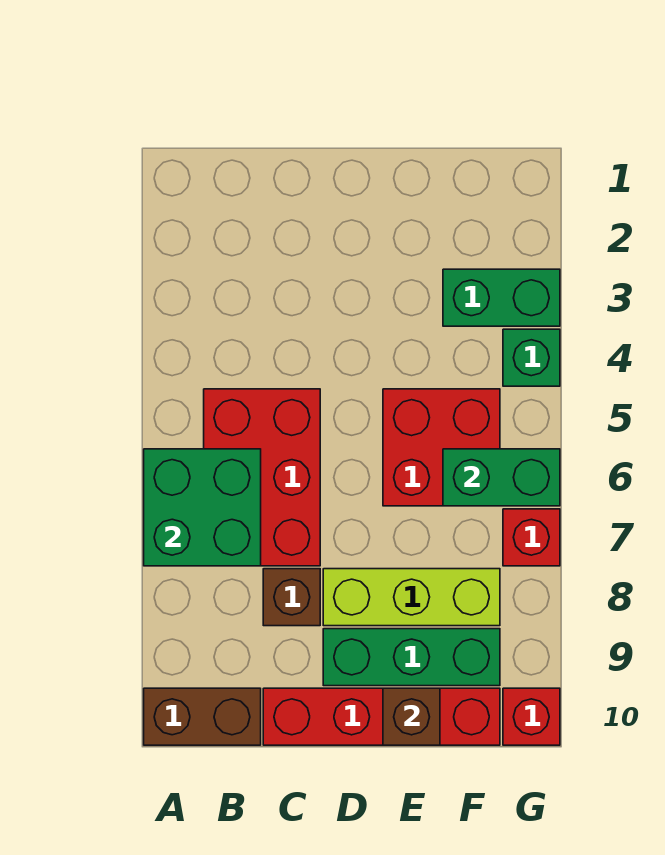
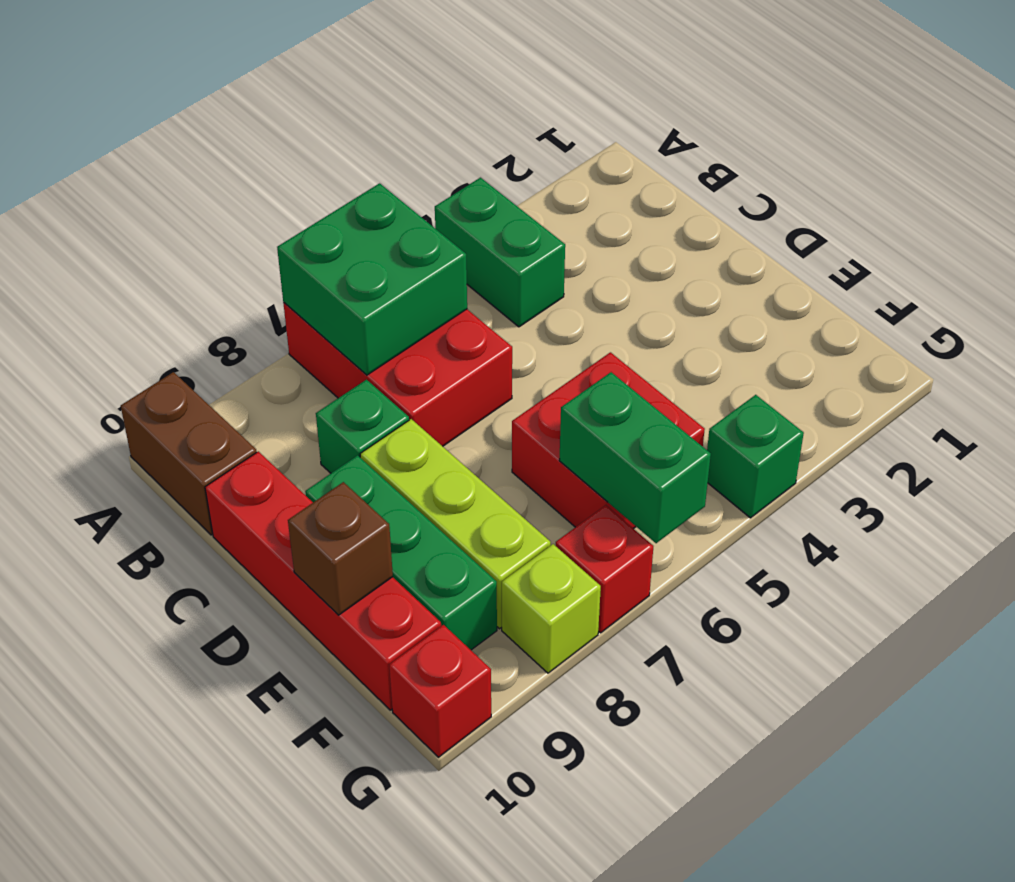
red 2x3 brick [204,389,320,566] -> red 2x3 brick turned to [283,303,512,446]
brown 1x1 brick [263,569,320,626] -> green 1x1 brick [316,380,409,473]
green 1x2 brick [443,269,560,326] -> green 1x2 brick moved to [435,178,565,327]
none -> lime 1x1 brick [502,544,601,673]

